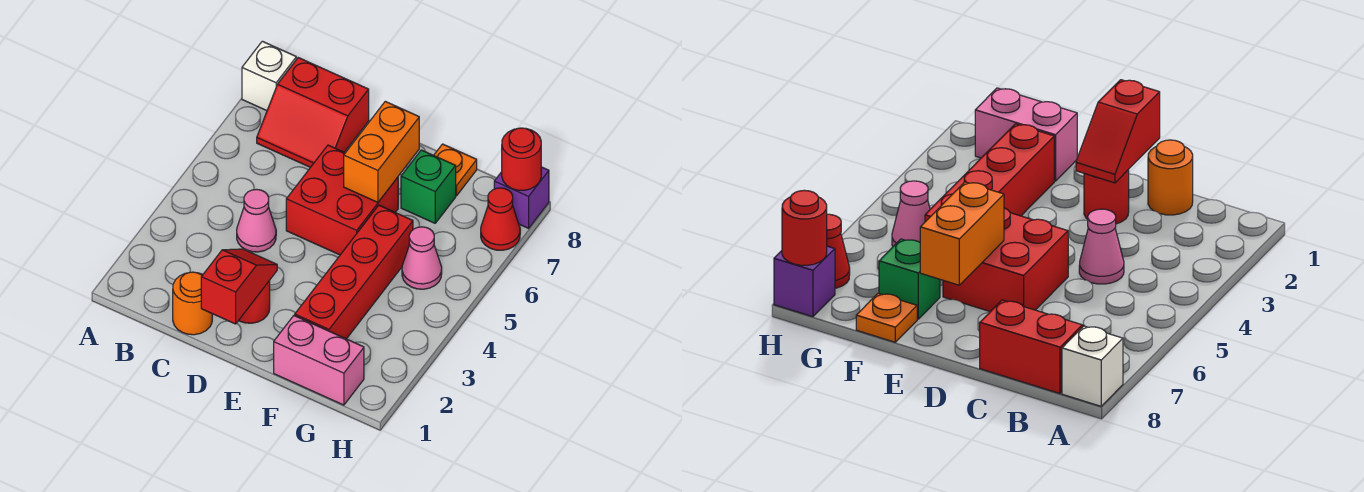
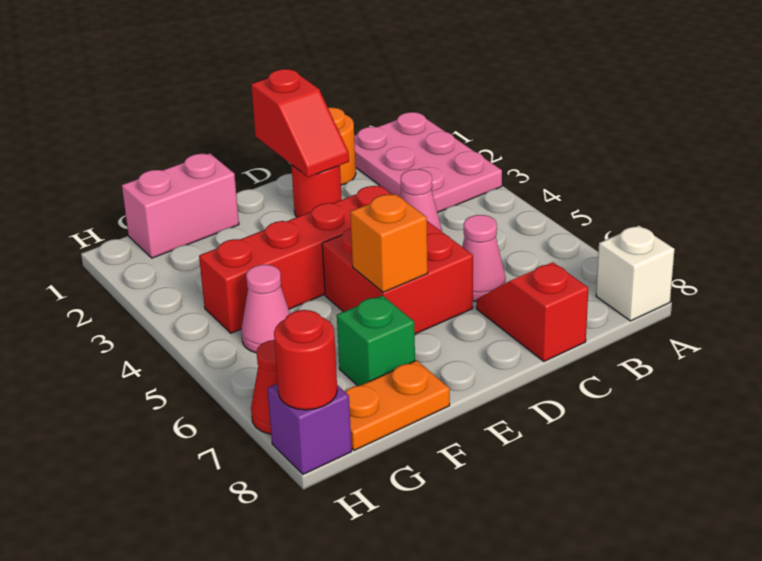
none -> pink 2x3 plate [354,112,502,213]
red 2x2 slope [257,58,369,167] -> red 1x2 slope [476,262,588,361]
none -> pink 1x1 cone [462,215,506,301]
orange 1x2 brick [344,101,419,202] -> orange 1x1 brick [350,194,428,292]
red 1x4 brick [295,205,413,339] -> red 1x4 brick turned to [199,185,392,333]
orange 1x1 plate [434,144,477,196] -> orange 1x2 plate [345,360,450,451]

